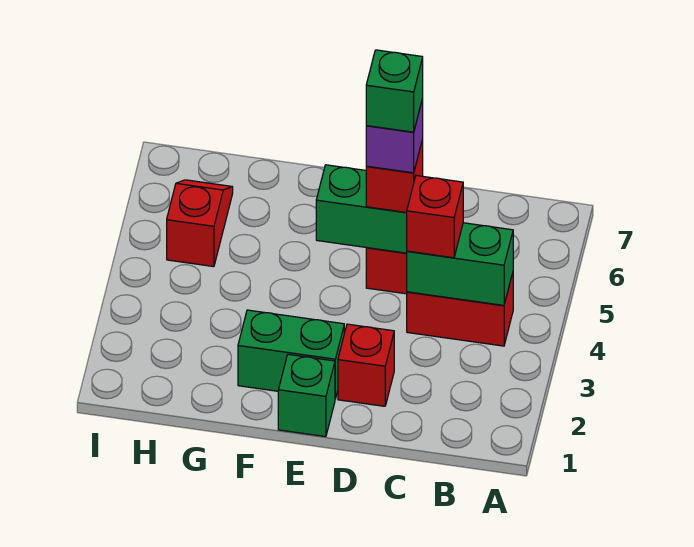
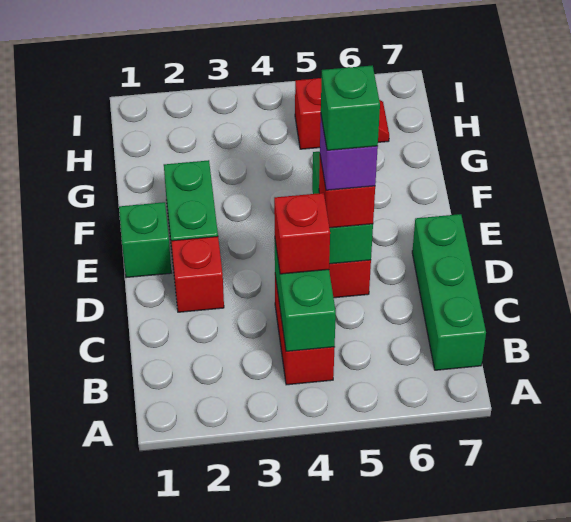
none -> green 1x3 brick [412,214,486,370]

